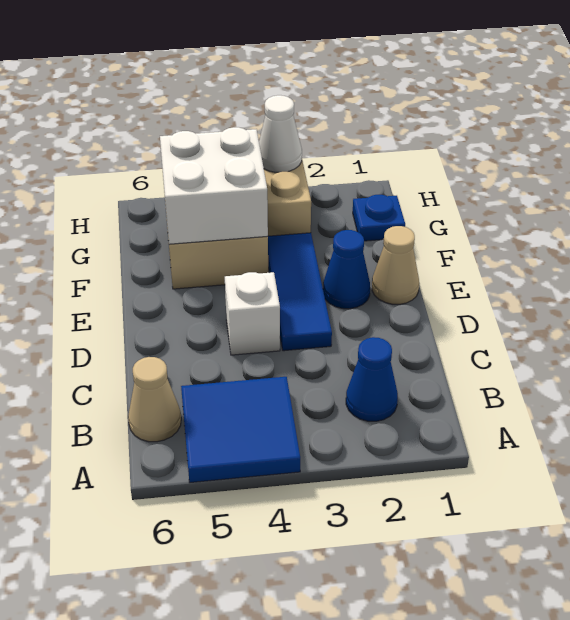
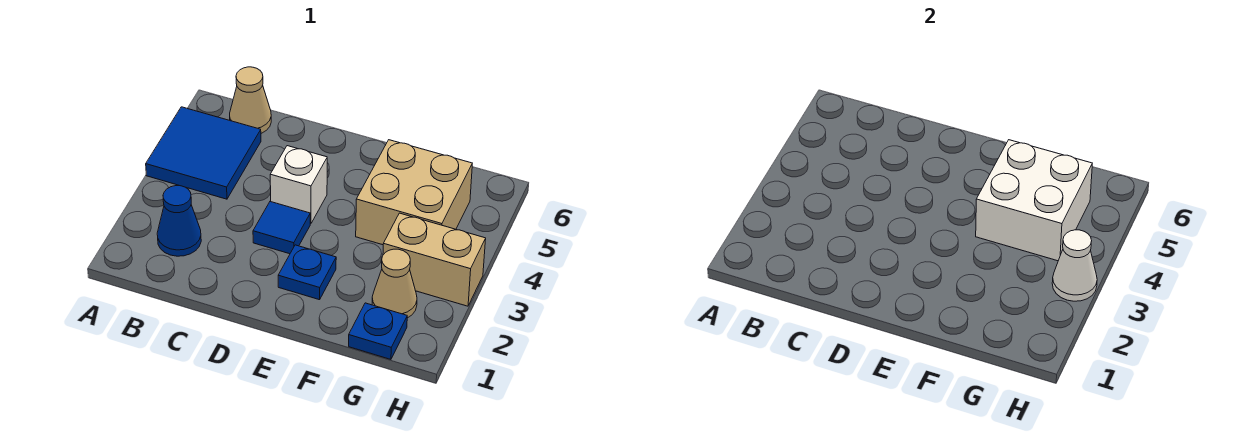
blue 1x3 tile [268,233,332,351] -> blue 1x1 tile [253,201,310,254]
tan 1x1 cone [372,226,419,304] -> tan 1x1 cone moved to [372,249,417,318]
blue 1x1 cone [323,230,370,309] -> blue 1x1 plate [278,245,336,300]

